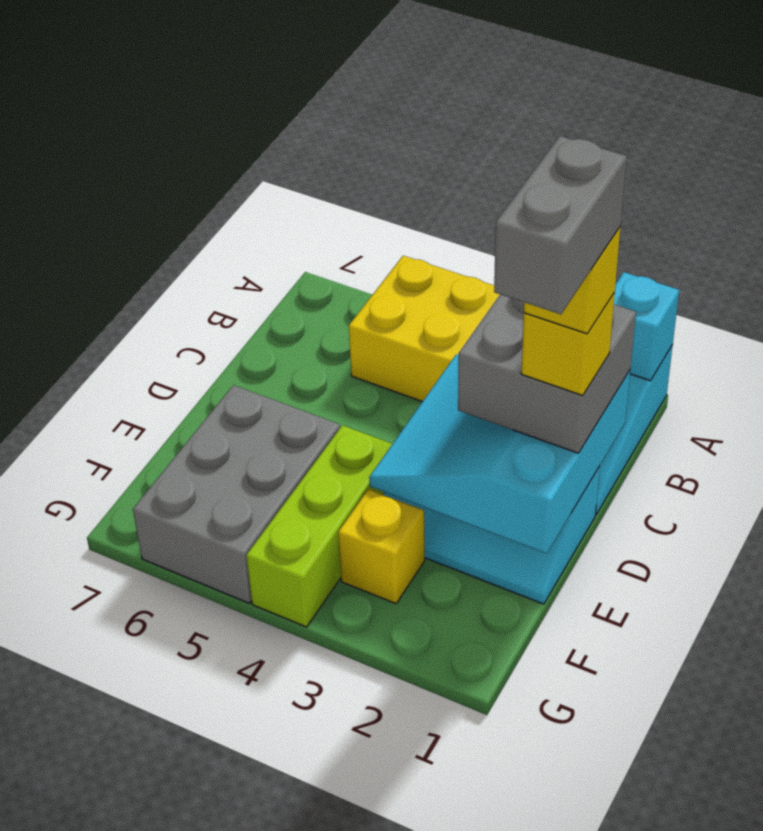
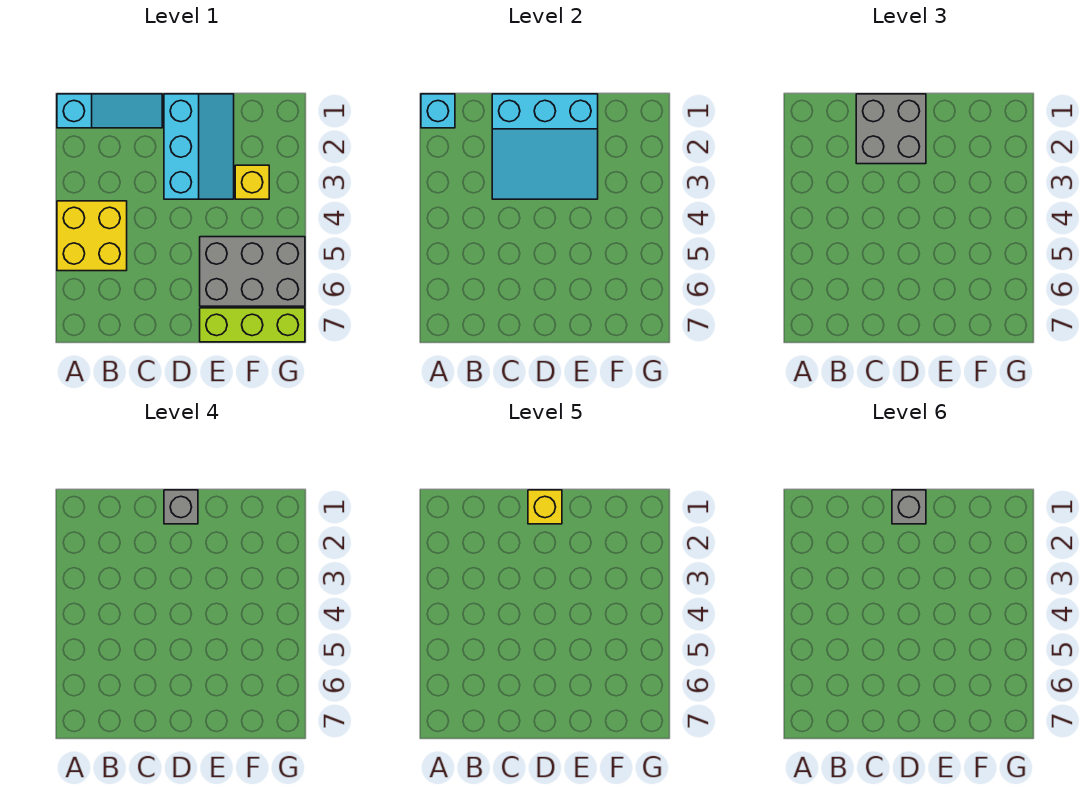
yellow 1x1 brick [521,293,615,396] -> grey 1x1 brick [164,490,198,524]
grey 1x2 brick [494,136,626,314] -> grey 1x1 brick [892,490,926,524]
lime 1x3 brick [246,425,392,627] -> lime 1x3 brick moved to [200,308,305,342]

